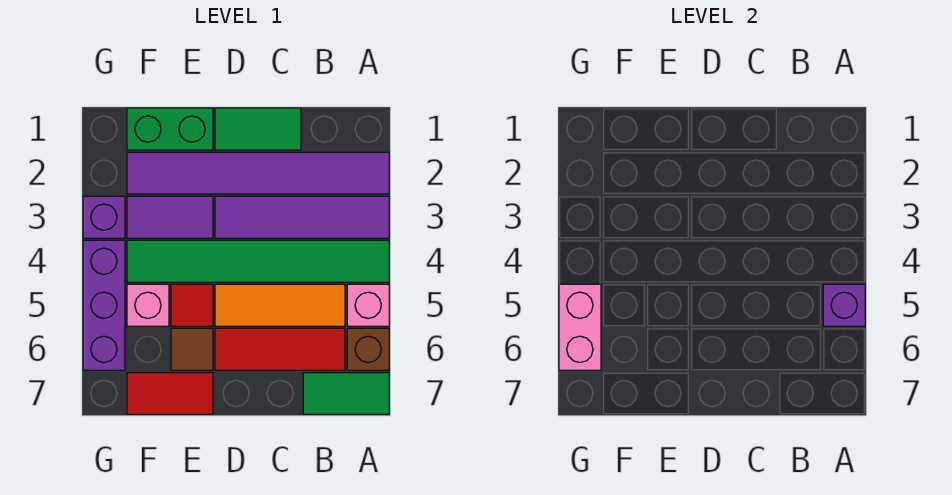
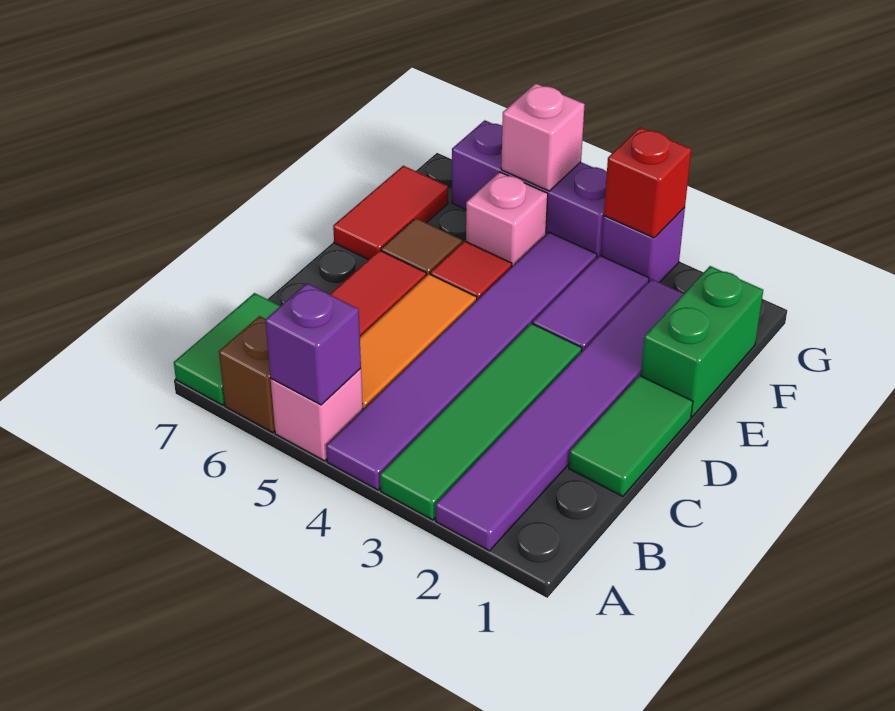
purple 1x4 tile [215,196,389,238] -> green 1x4 tile [380,323,582,520]
green 1x6 tile [127,240,389,282] -> purple 1x6 tile [326,232,597,490]
none -> red 1x1 brick [604,127,691,238]
pink 1x2 brick [559,284,601,370] -> pink 1x1 brick [501,84,585,191]

